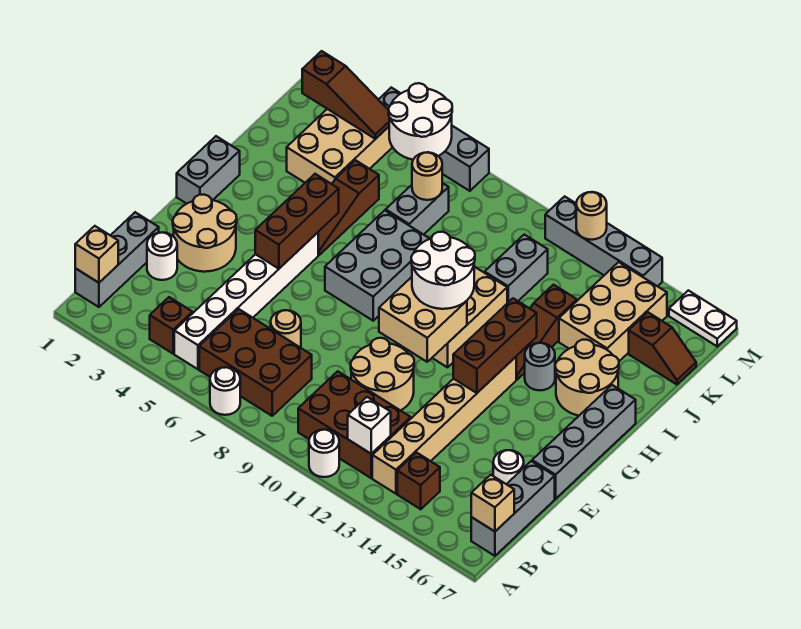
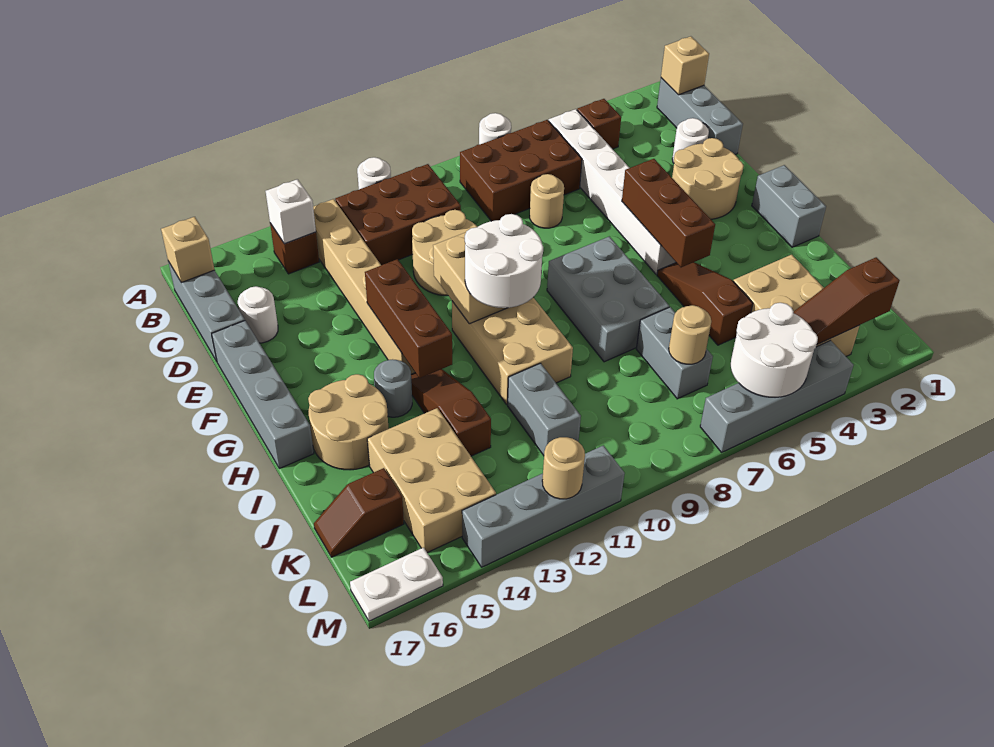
white 1x1 brick [348,397,391,454] -> white 1x1 brick moved to [266,179,316,244]

